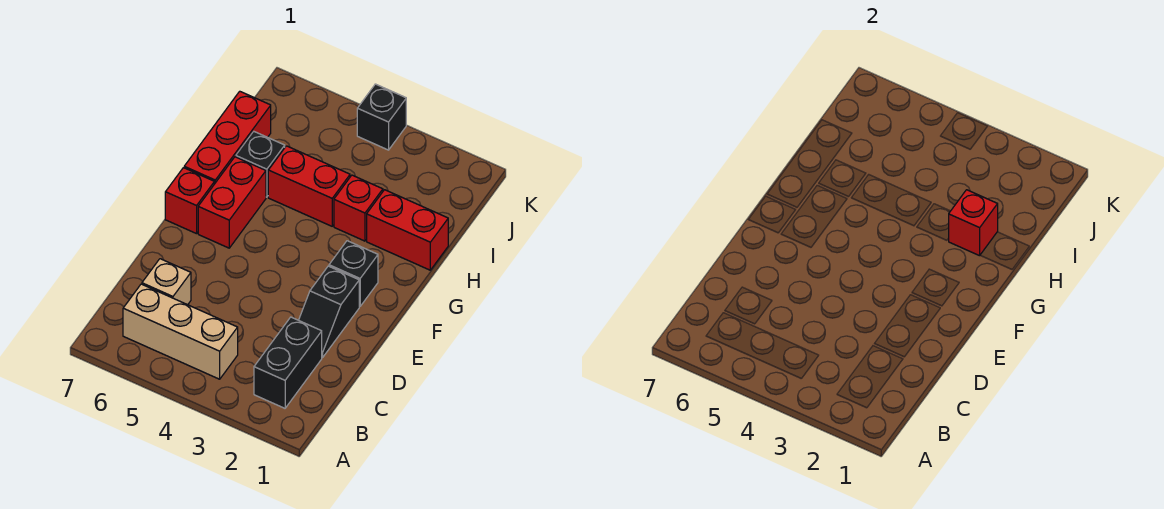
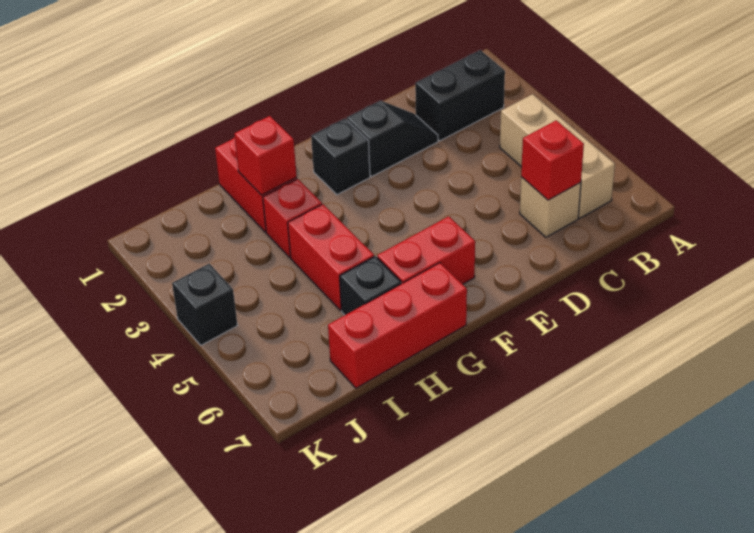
red 1x1 brick [165,168,214,234] -> red 1x1 brick moved to [521,120,584,200]

